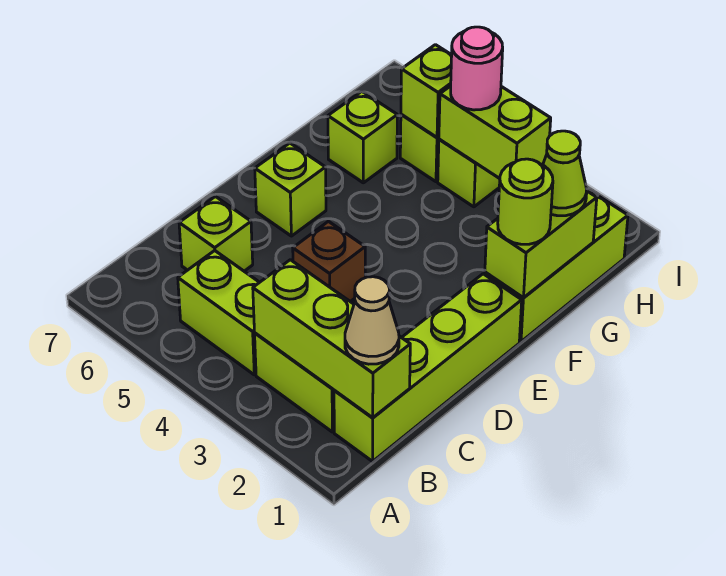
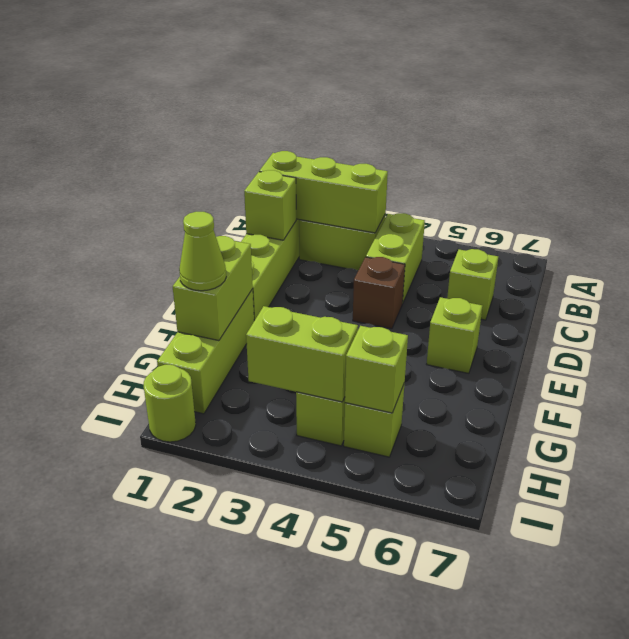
tan 1x1 cone [345,277,399,364] -> none
lime 1x2 brick [178,251,259,375] -> lime 1x2 brick turned to [366,213,425,304]
lime 1x1 round brick [498,159,553,244] -> lime 1x1 round brick moved to [144,365,196,442]
lime 1x1 brick [328,91,397,183] -> lime 1x1 brick moved to [244,170,296,240]
pink 1x1 round brick [451,27,503,110] -> none

